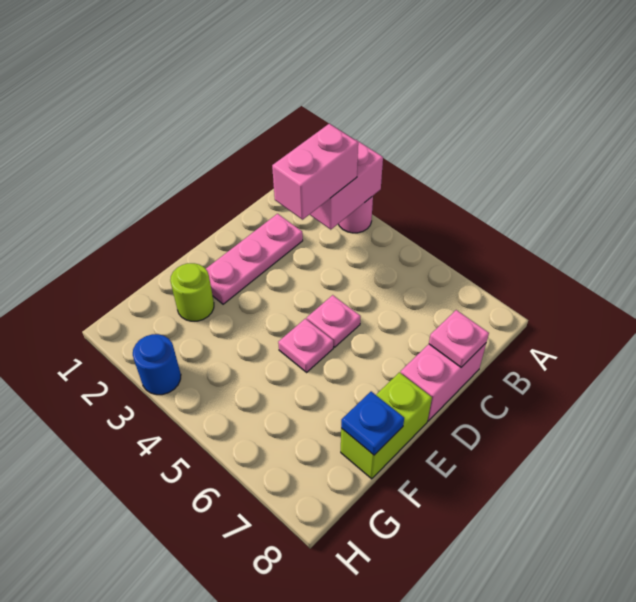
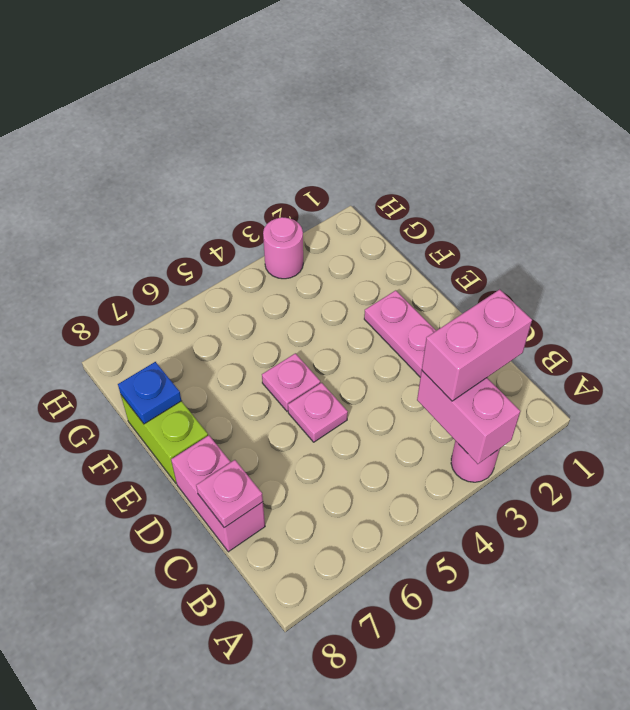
pink 1x2 brick [272,124,358,220] -> pink 1x2 brick turned to [422,289,532,401]
lime 1x1 round brick [170,263,214,321] -> none
blue 1x1 round brick [133,334,181,395] -> pink 1x1 round brick [263,217,303,279]

